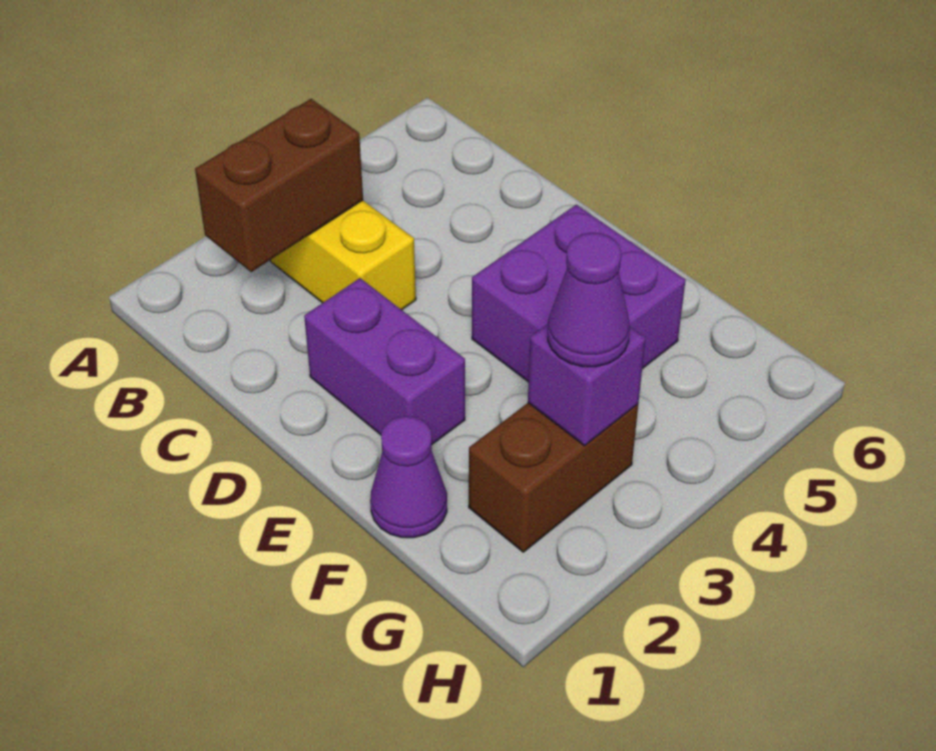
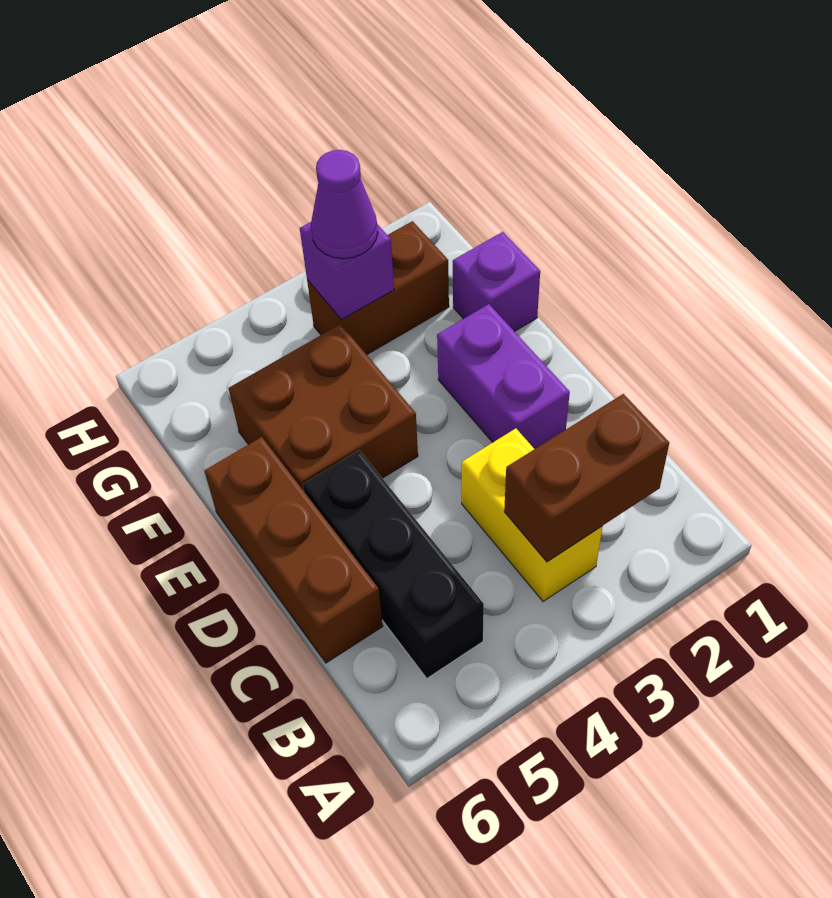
none -> black 1x3 brick [303,450,484,678]
none -> brown 1x3 brick [204,437,383,663]
purple 2x2 brick [472,205,685,382] -> brown 2x2 brick [229,324,418,491]
purple 1x1 cone [370,416,447,538] -> purple 1x1 brick [453,232,540,332]

